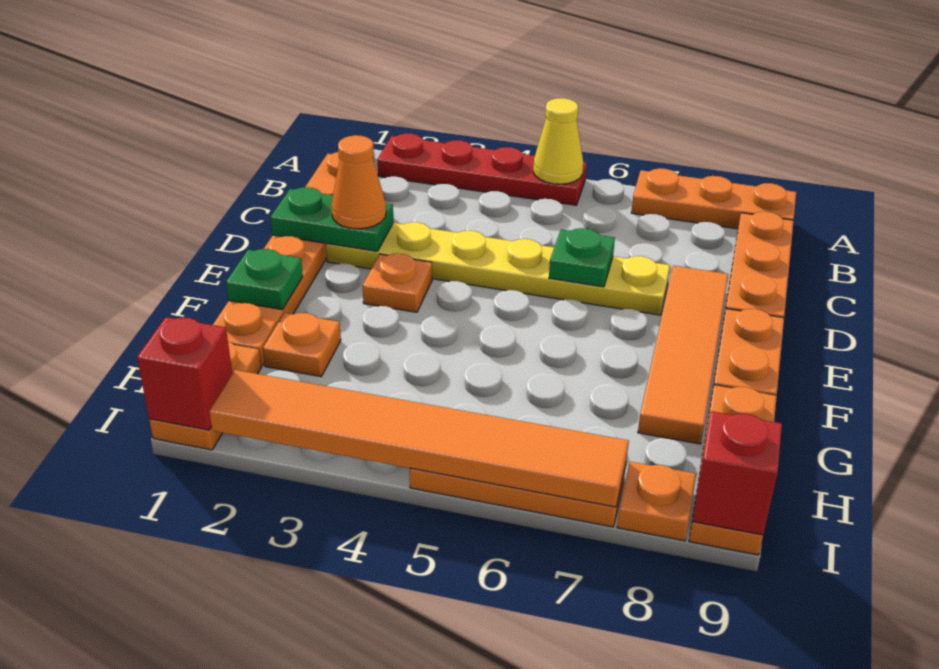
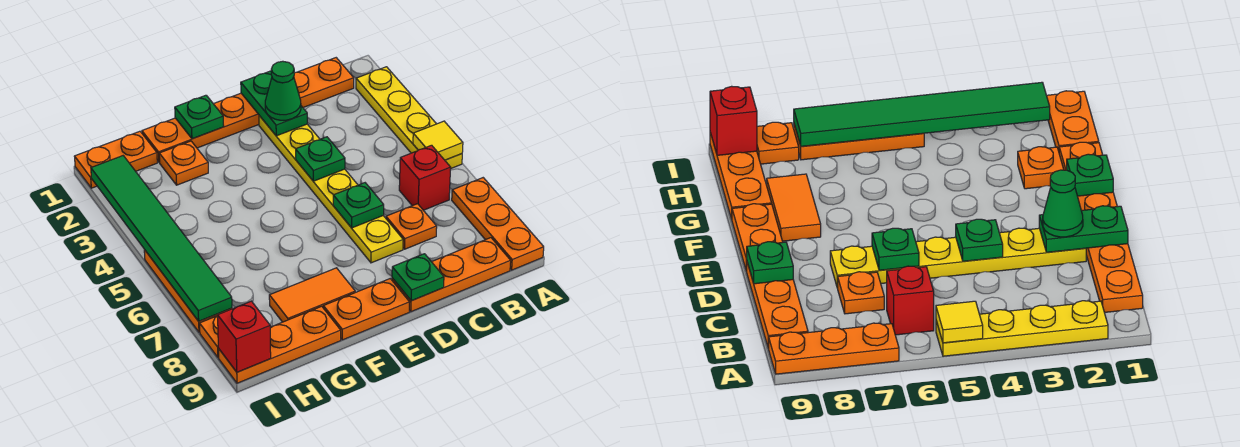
red 1x4 plate [377,133,587,205] -> yellow 1x4 plate [356,67,462,168]
yellow 1x1 cone [533,98,583,184] -> yellow 1x1 tile [413,121,463,160]
orange 1x1 cone [331,135,386,229] -> green 1x1 cone [265,61,301,120]
none -> green 1x1 plate [296,137,345,181]
orange 1x4 tile [638,266,728,444] -> orange 1x2 tile [269,268,355,322]
none -> green 1x1 plate [392,254,444,301]
orange 1x1 plate [363,253,432,312] -> orange 1x1 plate moved to [386,204,437,249]
red 1x1 brick [137,317,232,430] -> red 1x1 brick moved to [399,145,451,210]
orange 1x6 tile [209,370,629,507] -> green 1x6 tile [91,156,232,321]

